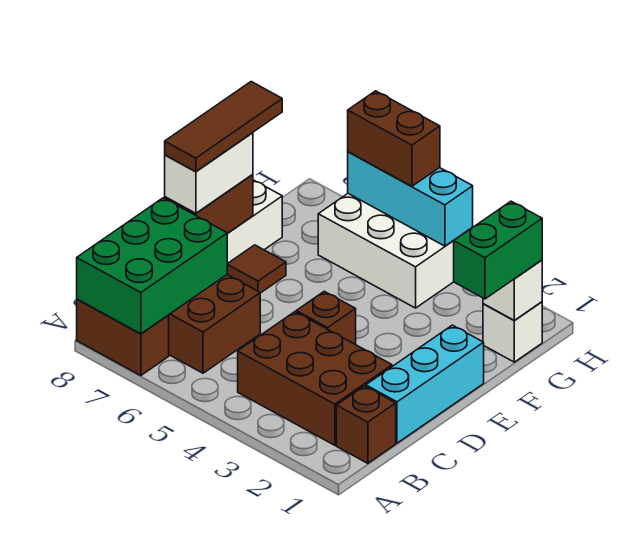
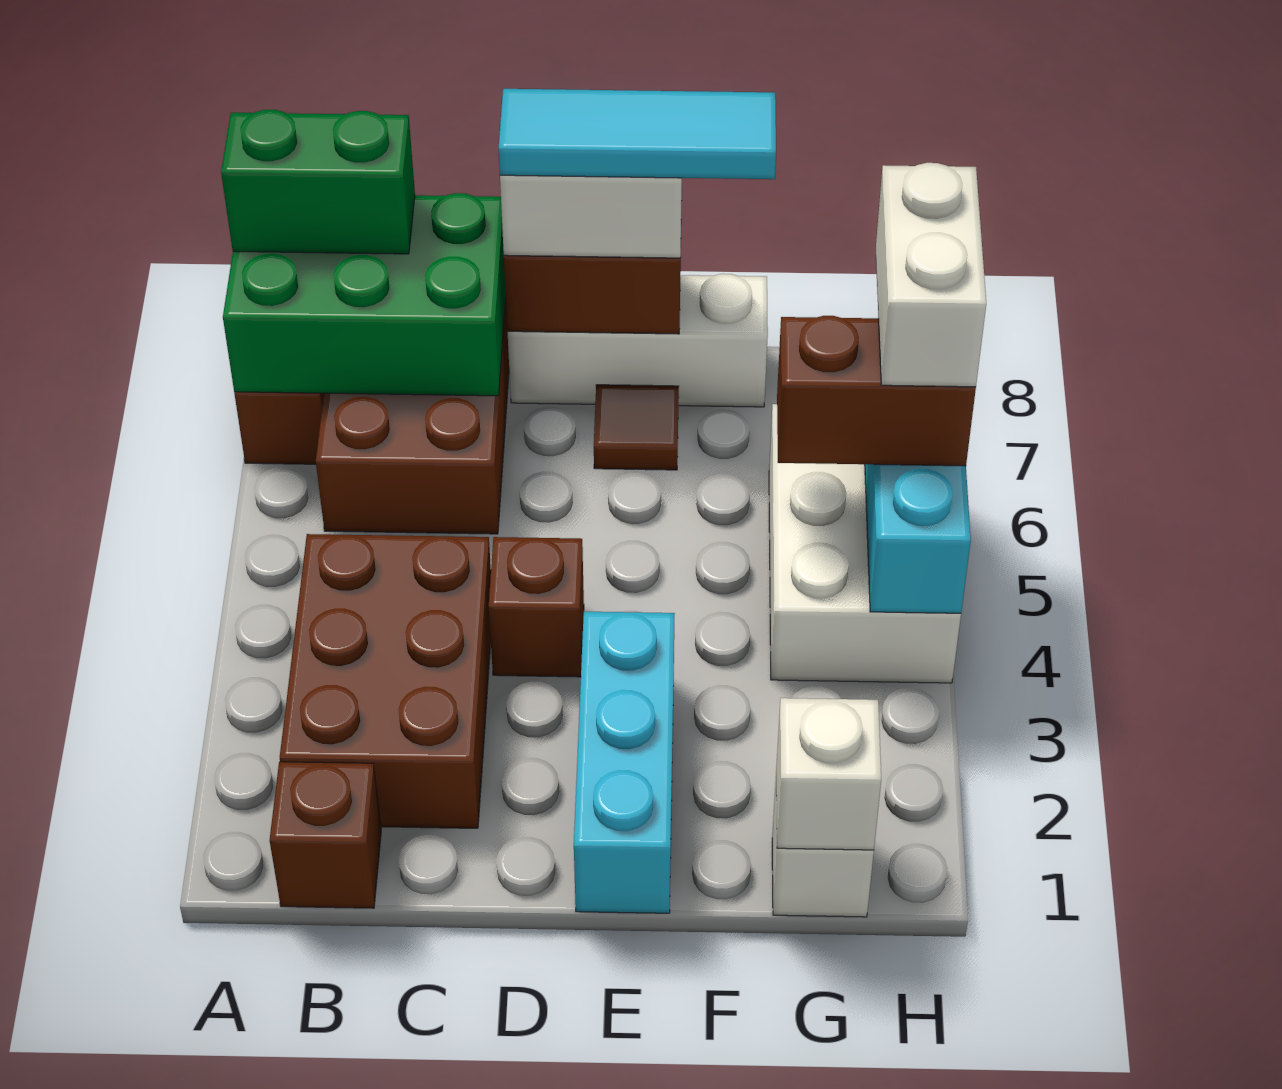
cyan 1x3 brick [366,325,484,443] -> cyan 1x3 brick turned to [574,612,675,913]
brown 1x3 tile [165,82,282,172] -> cyan 1x3 tile [499,89,776,179]
green 1x2 brick [454,201,542,299] -> green 1x2 brick moved to [221,110,415,254]
brown 1x2 brick [348,91,440,186] -> brown 1x2 brick turned to [777,316,976,466]
none -> white 1x2 brick [876,163,986,387]

